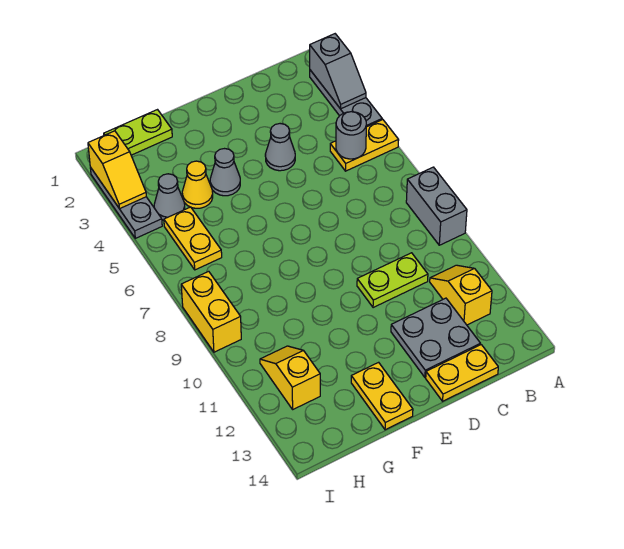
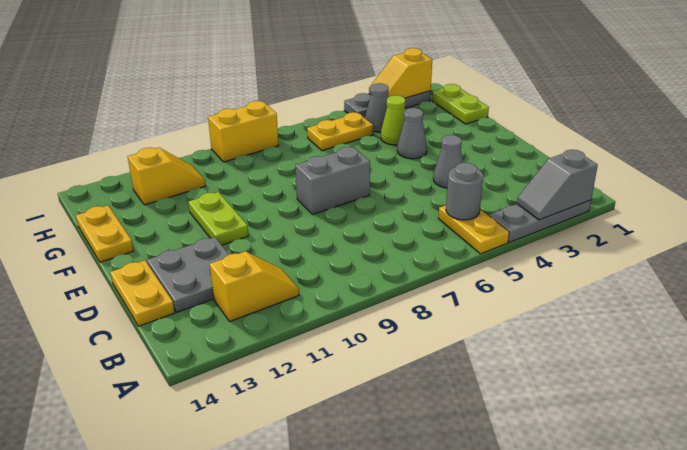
grey 1x2 brick [406,167,467,245] -> grey 1x2 brick moved to [295,147,370,215]
lime 1x2 plate [357,253,428,308] -> lime 1x2 plate moved to [188,192,248,245]
yellow 1x2 plate [351,362,413,430] -> yellow 1x2 plate turned to [76,206,133,262]
yellow 1x1 cone [182,161,213,208] -> lime 1x1 cone [381,95,405,145]

